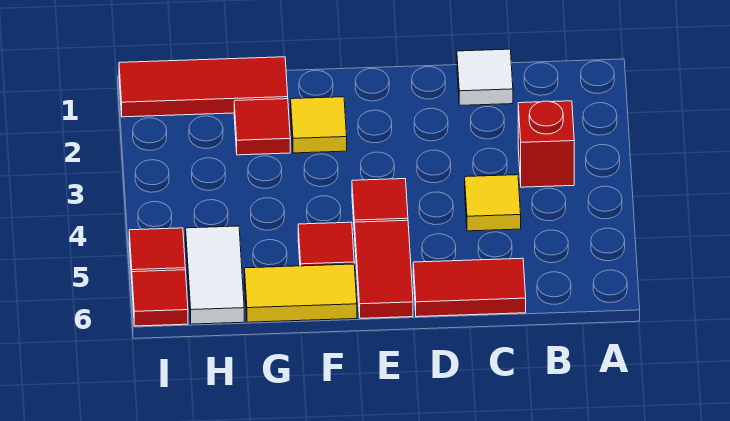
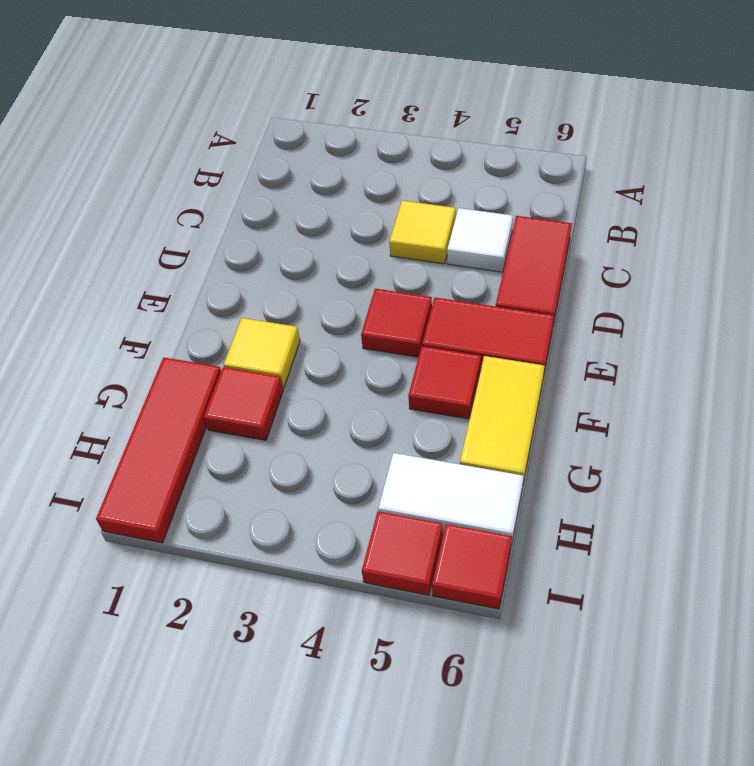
red 1x1 brick [518,101,574,187] -> none
white 1x1 tile [457,49,513,105] -> white 1x1 tile moved to [447,208,513,272]

